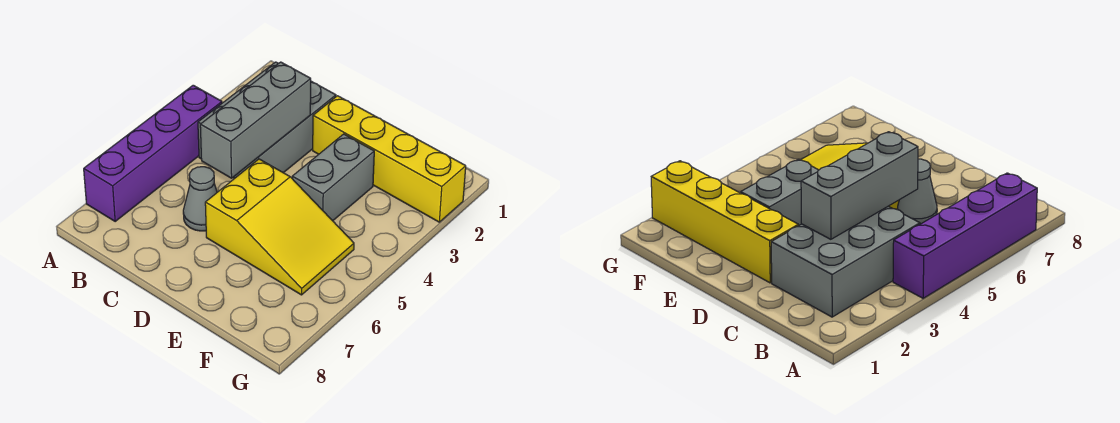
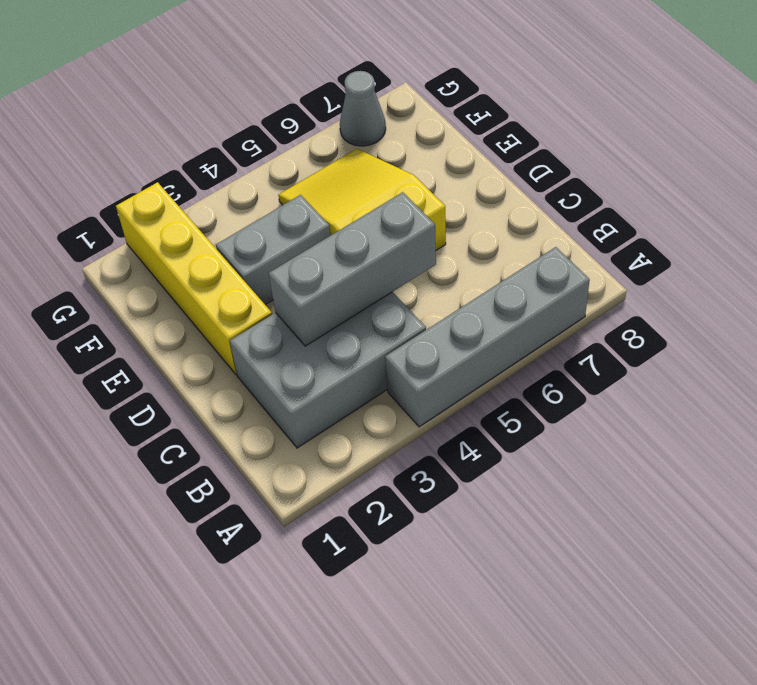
purple 1x4 brick [84,85,222,221] -> grey 1x4 brick [385,247,590,427]
grey 1x1 cone [183,167,217,231] -> grey 1x1 cone moved to [340,71,386,146]

